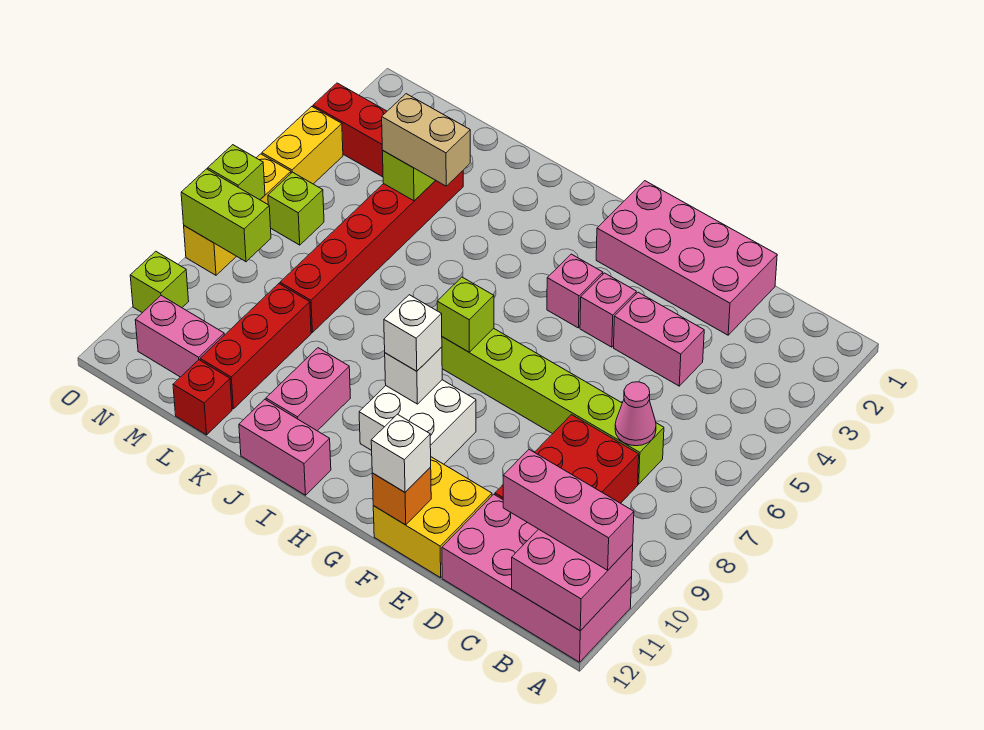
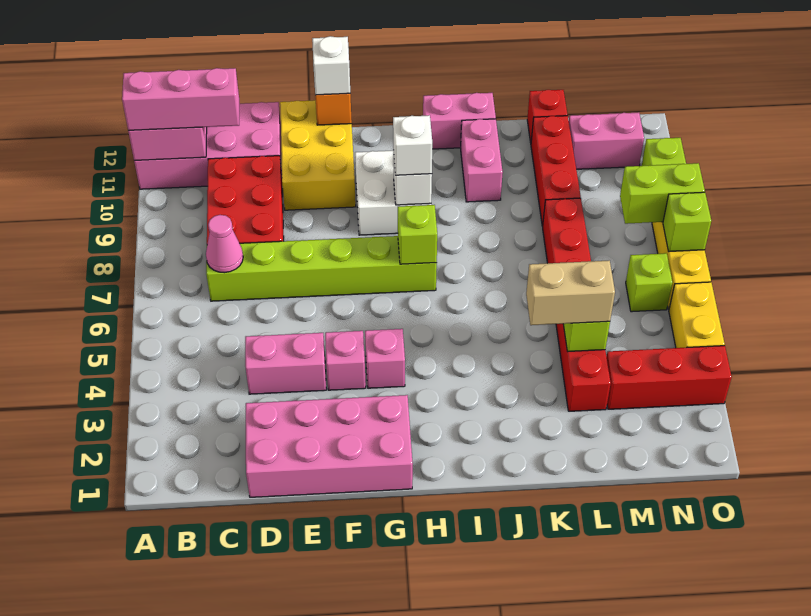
yellow 2x2 brick [373,457,492,578] -> yellow 2x3 brick [280,100,356,210]

